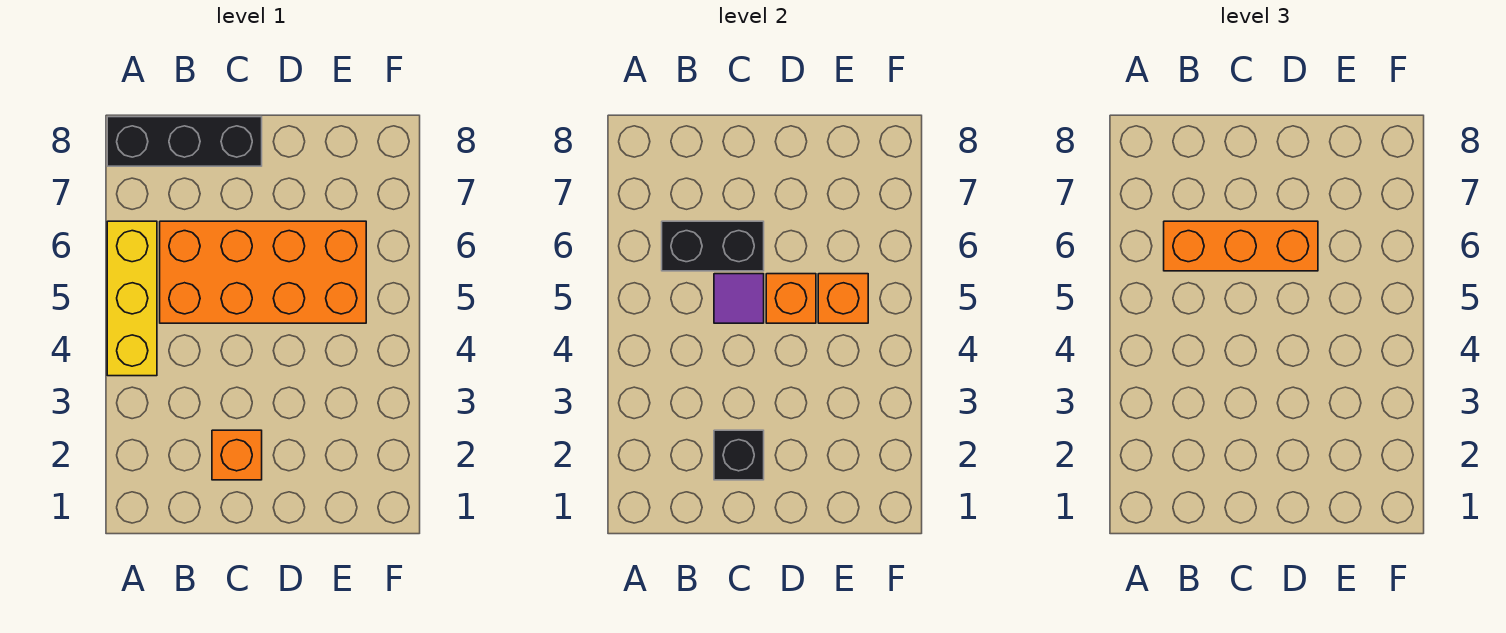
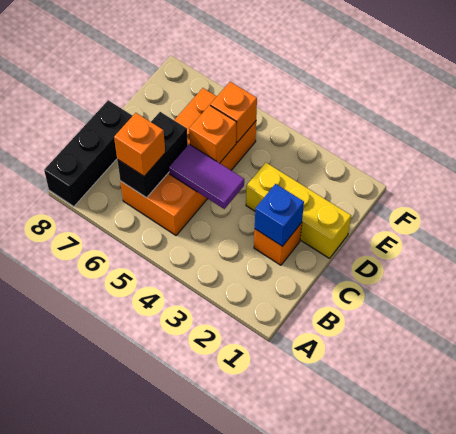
yellow 1x3 brick [107,221,157,376] -> yellow 1x3 brick moved to [246,163,351,258]
orange 1x3 brick [1164,221,1318,271] -> orange 1x1 brick [114,113,165,176]
black 1x1 brick [714,430,764,480] -> blue 1x1 brick [255,184,304,246]
purple 1x1 tile [714,274,764,323] -> purple 1x2 tile [169,144,244,209]

